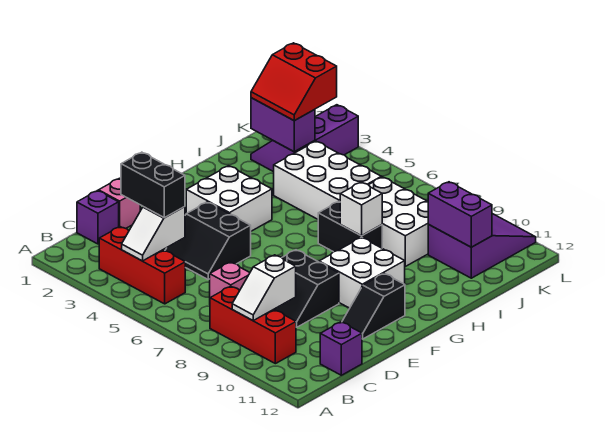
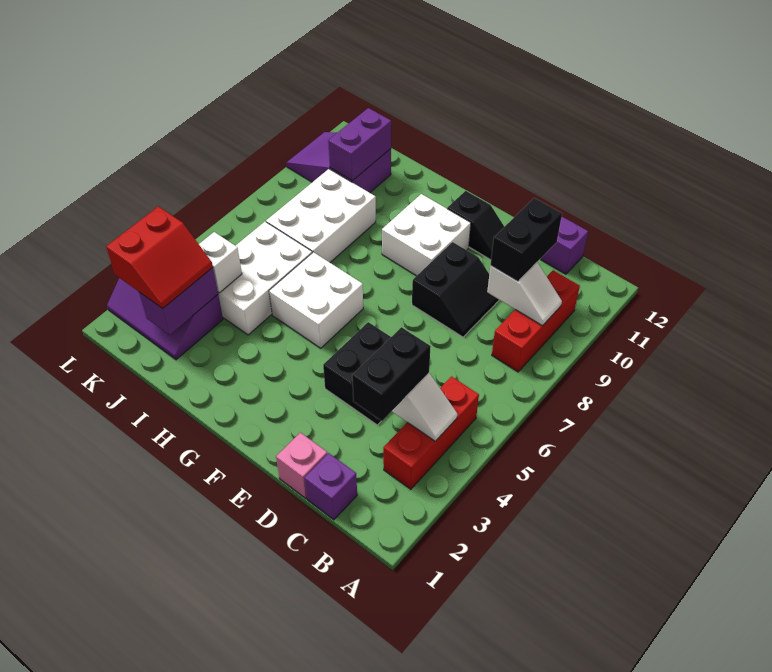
pink 1x1 brick [210,262,250,298] -> none
white 2x2 brick [186,166,272,231] -> white 2x2 brick moved to [269,252,363,348]
black 1x2 brick [318,202,382,252] -> black 1x2 brick moved to [490,198,562,282]
white 1x1 brick [340,182,382,236] -> white 1x1 brick moved to [199,232,242,293]

